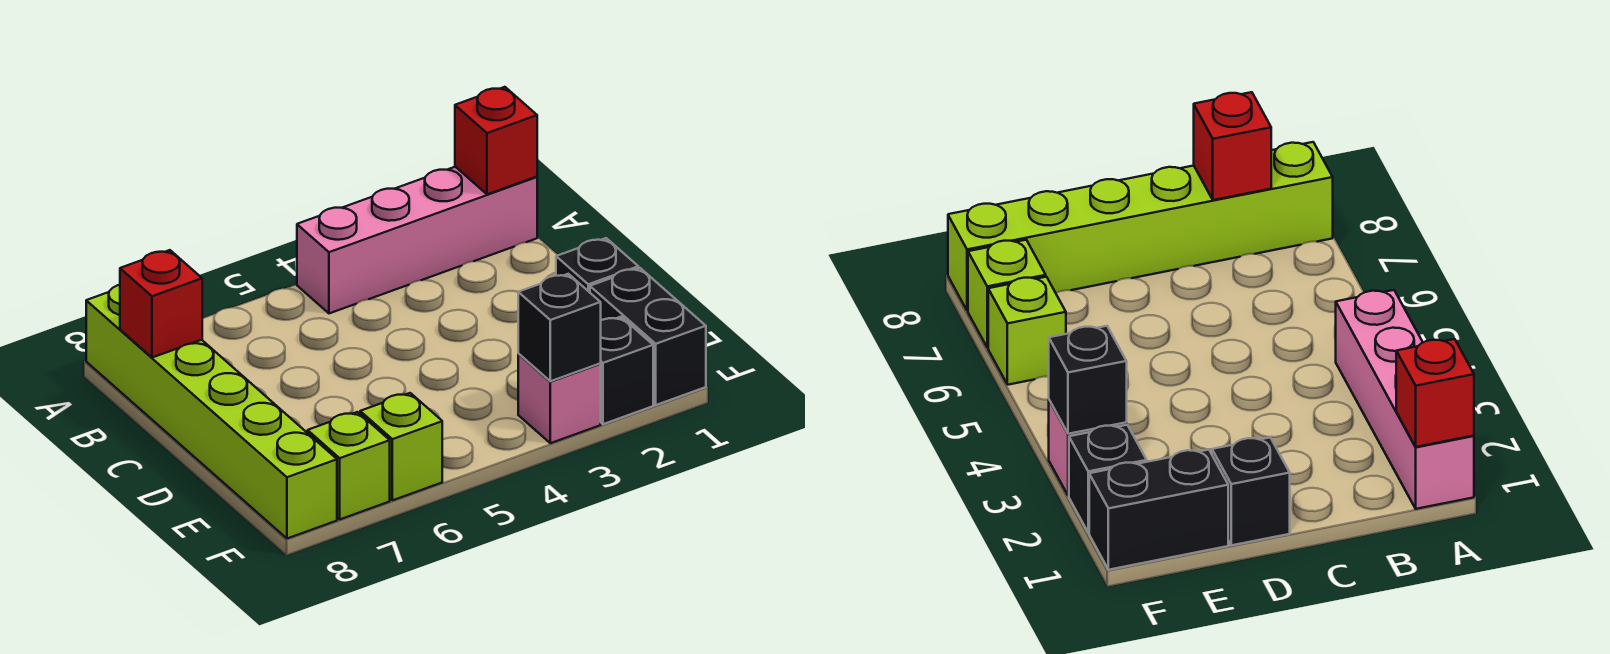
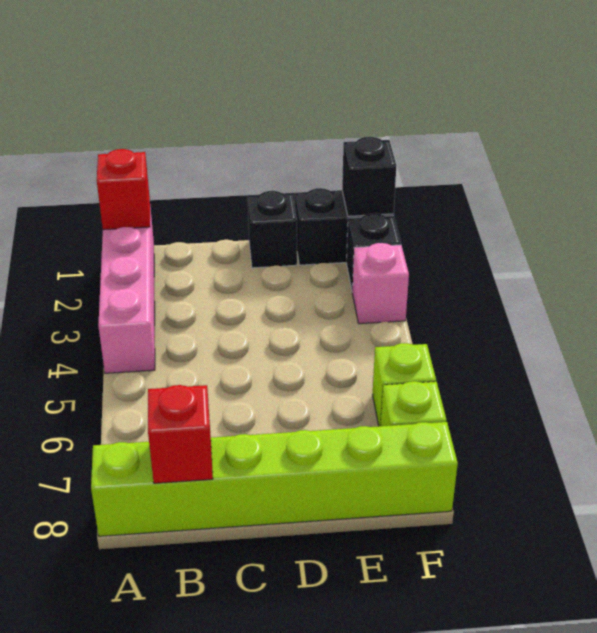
black 1x1 brick [518,274,601,381] -> black 1x1 brick moved to [342,137,396,216]

